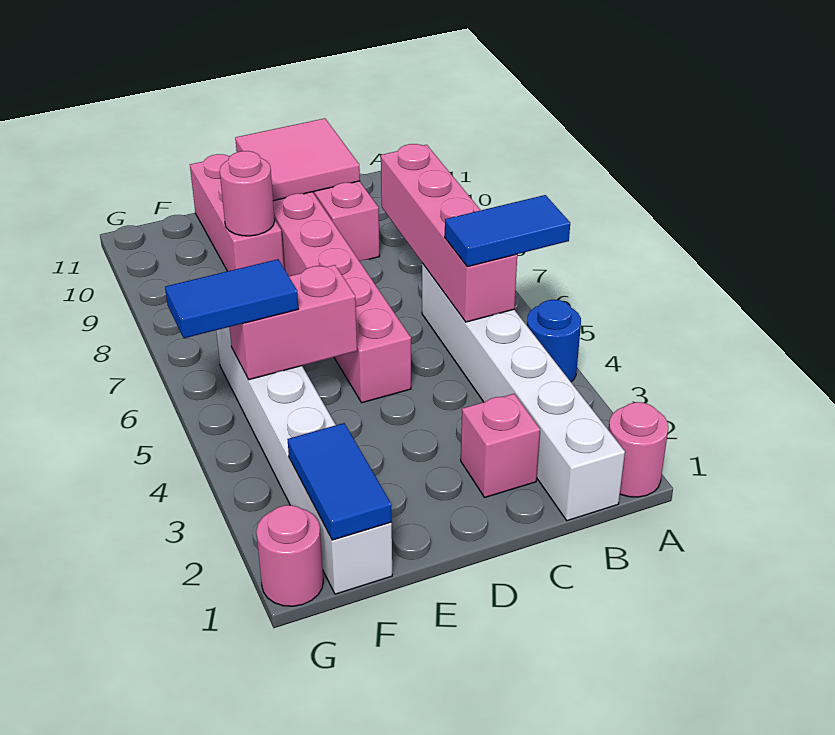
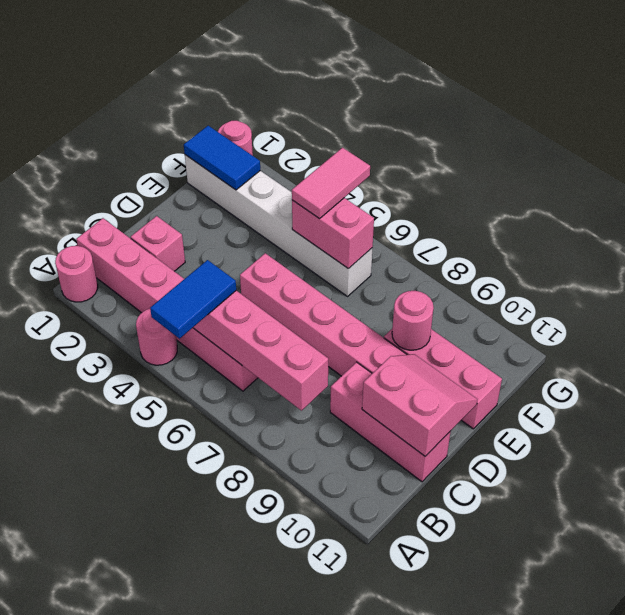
blue 1x1 round brick [527,300,581,382] -> pink 1x1 round brick [136,309,177,365]
white 1x6 brick [422,263,625,521] -> pink 1x6 brick [76,218,258,391]
pink 2x2 tile [235,118,360,201] -> pink 2x2 slope [362,354,478,456]
pink 1x2 brick [229,265,357,380] -> pink 1x2 brick turned to [292,198,374,268]
blue 1x2 tile [165,259,298,338] -> pink 1x2 tile [292,148,370,219]

